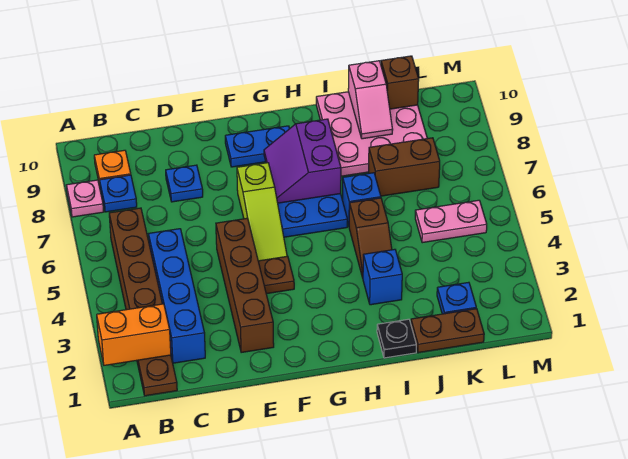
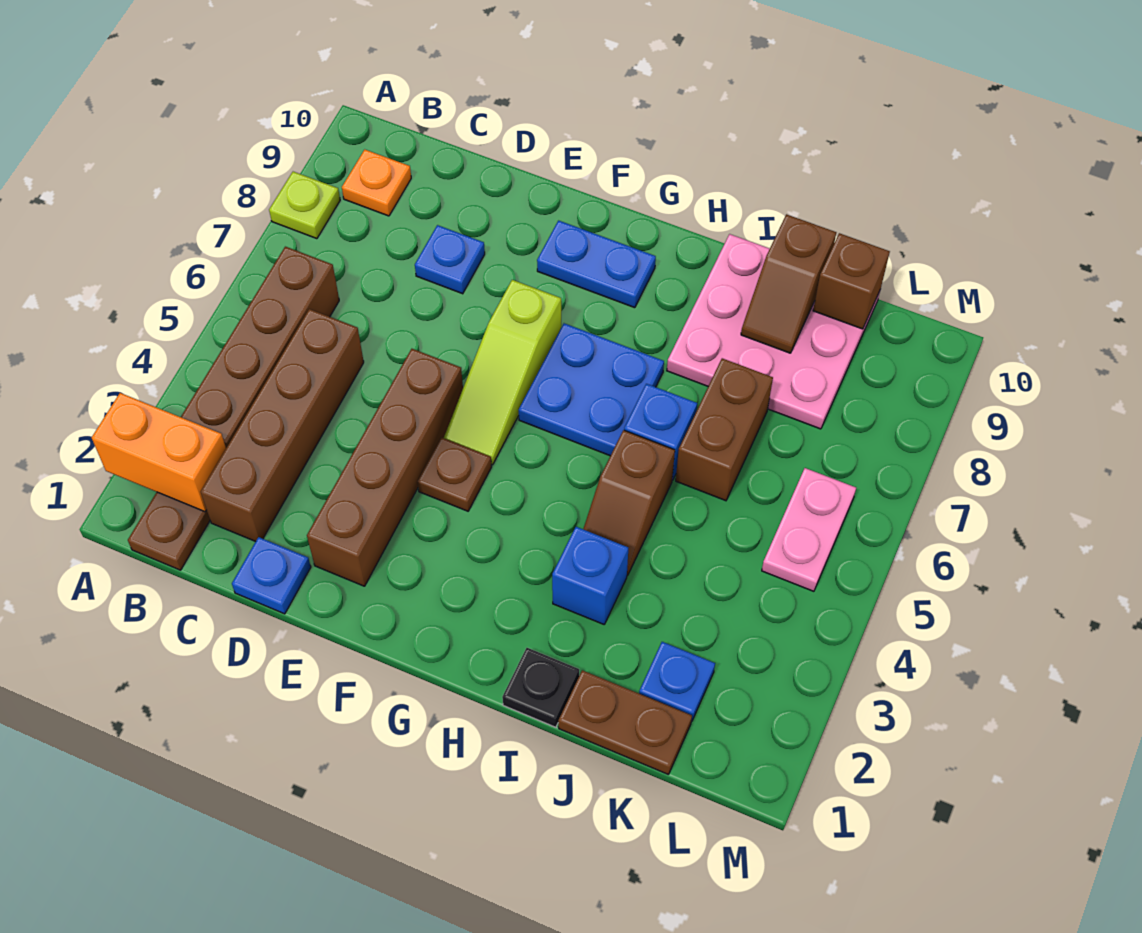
pink 1x1 plate [66,180,104,217] -> lime 1x1 plate [269,172,340,239]
blue 1x1 plate [100,175,137,212] -> blue 1x1 plate moved to [232,537,311,614]
blue 1x4 brick [149,229,205,363] -> brown 1x4 brick [200,309,364,542]
purple 2x2 slope [264,119,341,203] -> none
brown 1x2 brick [368,138,440,196] -> brown 1x2 brick turned to [676,358,773,501]
pink 1x2 slope [348,61,393,139] -> brown 1x2 slope [741,214,836,353]
pink 1x2 plate [415,200,487,243] -> pink 1x2 plate turned to [762,468,856,591]

